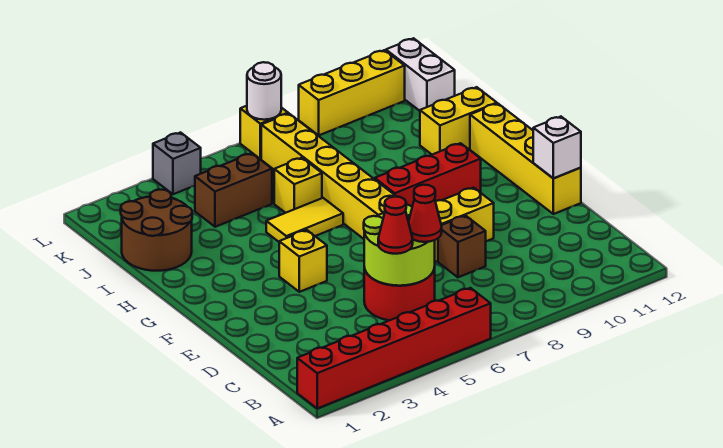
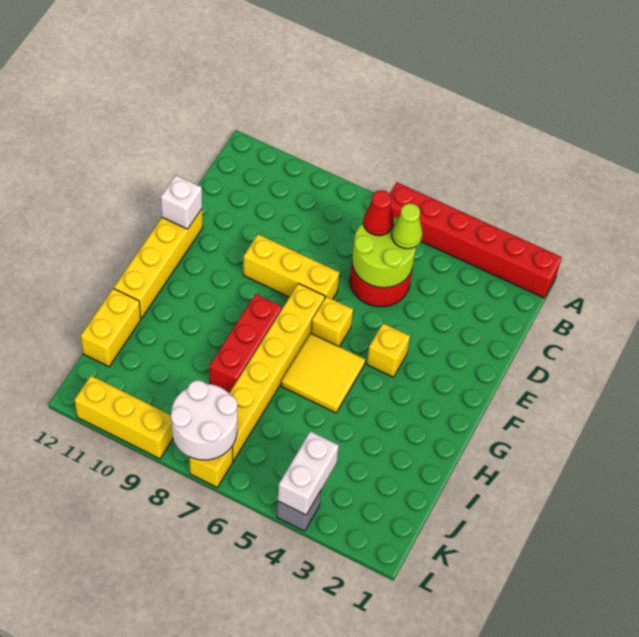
red 1x1 cone [378,197,413,254] -> lime 1x1 cone [392,203,422,249]
brown 1x1 brick [438,216,486,277] -> none
red 1x3 brick [375,143,481,206] -> red 1x3 brick turned to [209,294,282,393]
yellow 1x2 tile [266,198,343,242] -> yellow 2x2 tile [281,333,365,413]
brown 2x2 round brick [121,189,192,271] -> none
yellow 1x1 brick [274,158,322,213] -> yellow 1x1 brick moved to [311,297,353,347]
yellow 1x2 brick [420,87,497,155] -> yellow 1x2 brick turned to [81,288,141,367]
brown 1x2 brick [195,153,272,227] -> none
white 1x2 brick [386,38,455,111] -> white 1x2 brick moved to [278,431,339,515]
white 1x1 round brick [247,62,281,120] -> white 2x2 round brick [171,380,238,460]

